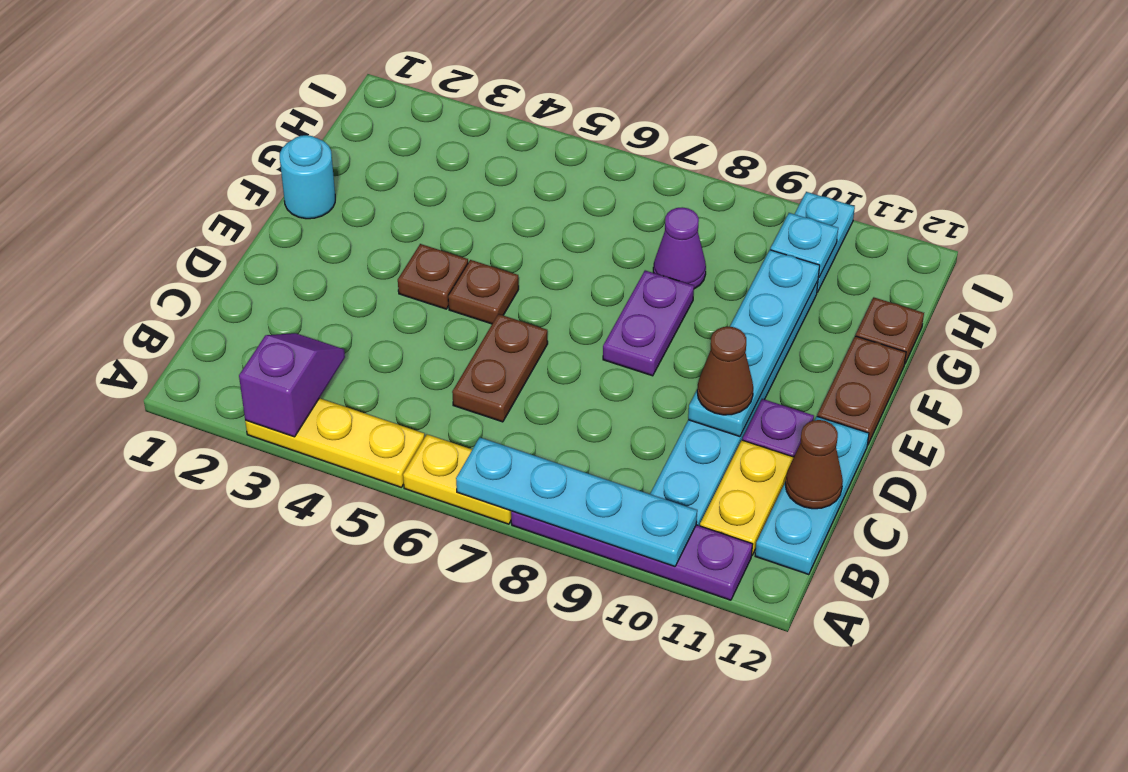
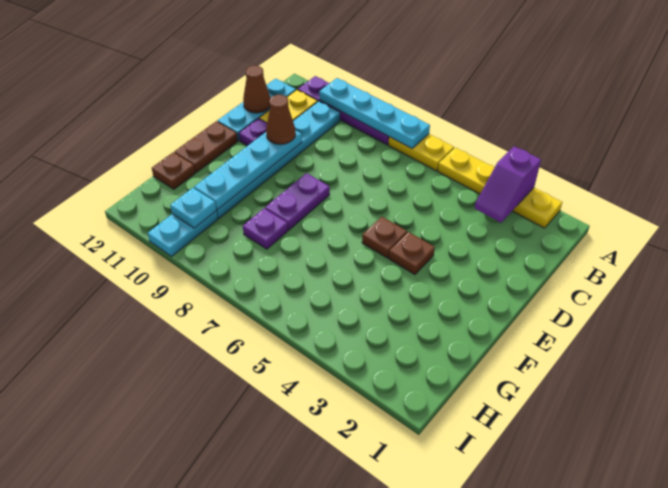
yellow 1x3 plate [245,398,425,487] -> yellow 1x4 plate [438,148,562,228]
brown 1x2 plate [452,314,548,422] -> none
cyan 1x1 round brick [280,135,335,219] -> none
purple 1x1 cone [653,207,706,289] -> purple 1x1 plate [243,208,288,249]

